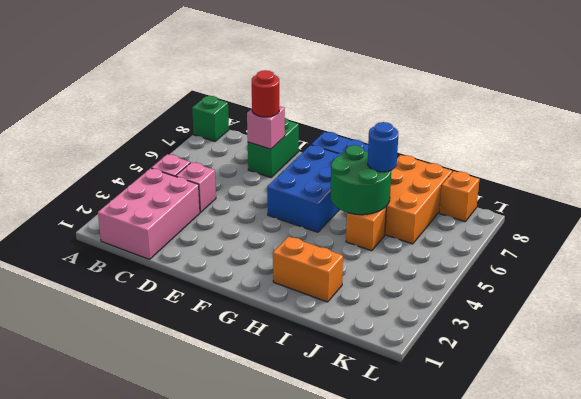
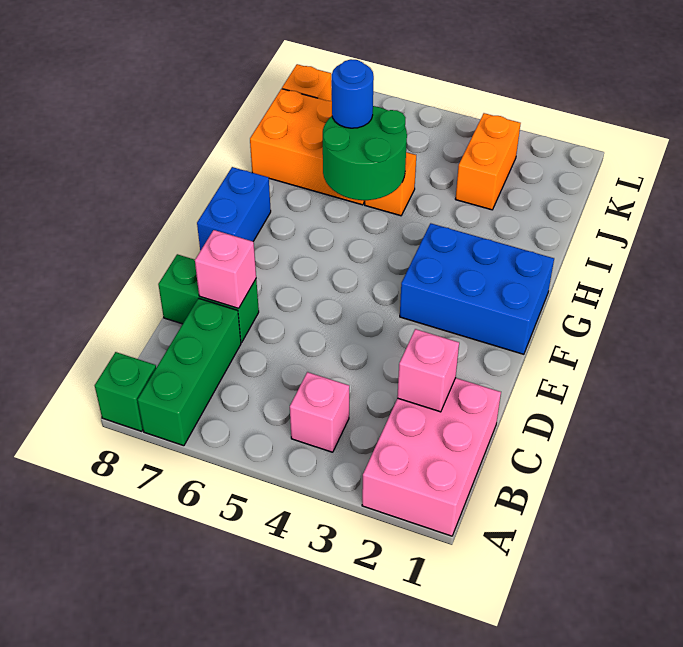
none -> green 1x3 brick [138,298,241,446]
pink 2x3 brick [98,168,200,259] -> pink 2x3 brick turned to [362,378,501,536]
pink 1x1 brick [176,162,216,212] -> pink 1x1 brick moved to [397,329,459,412]
red 1x1 round brick [252,70,279,117] -> none
blue 2x3 brick [267,145,343,232] -> blue 2x3 brick moved to [400,223,554,354]
orange 1x2 brick [273,236,343,302] -> orange 1x2 brick moved to [456,113,521,210]

